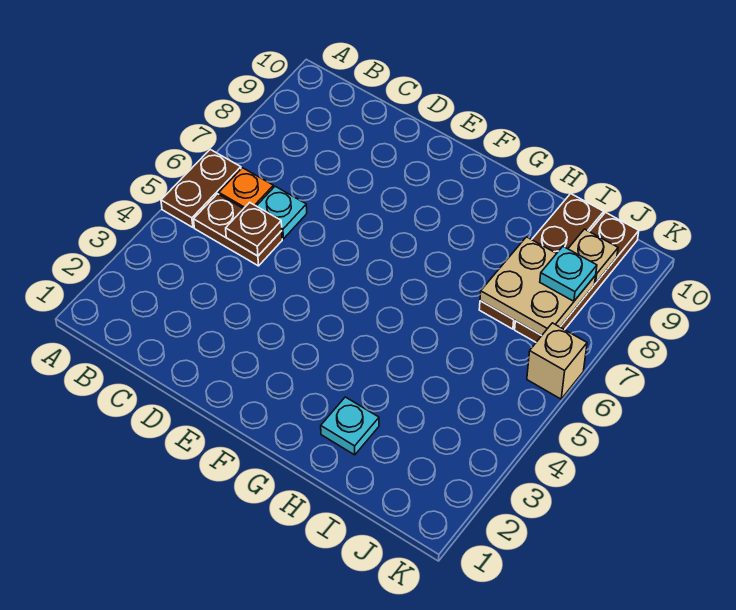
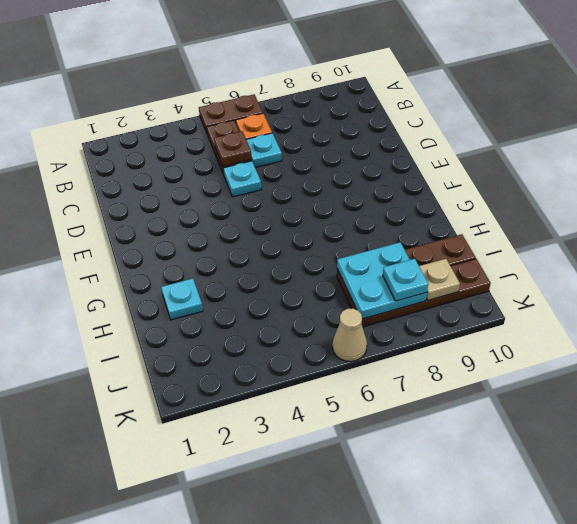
none -> cyan 1x1 plate [223,161,261,197]
tan 2x2 plate [480,237,596,336] -> cyan 2x2 plate [337,242,427,319]
tan 1x1 brick [527,323,587,399] -> tan 1x1 cone [332,308,367,362]

